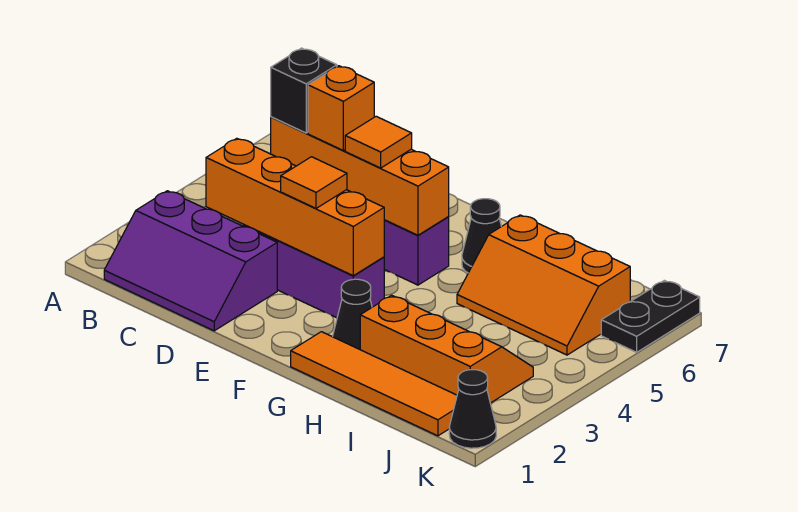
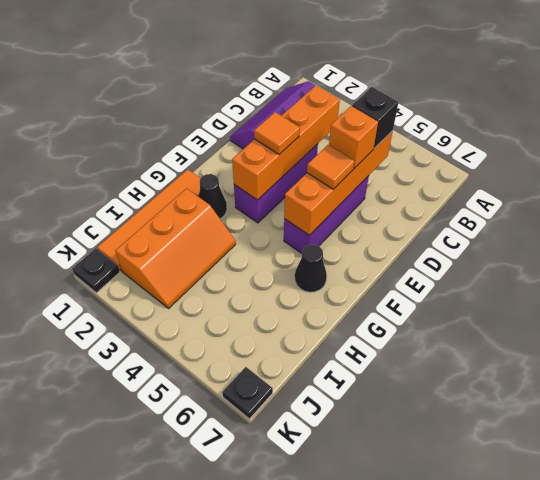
orange 2x3 slope [457,215,630,355] -> none
black 1x1 cone [449,370,496,448] -> black 1x1 plate [72,248,120,293]
black 1x2 plate [601,280,700,352] -> black 1x1 plate [222,367,273,419]

